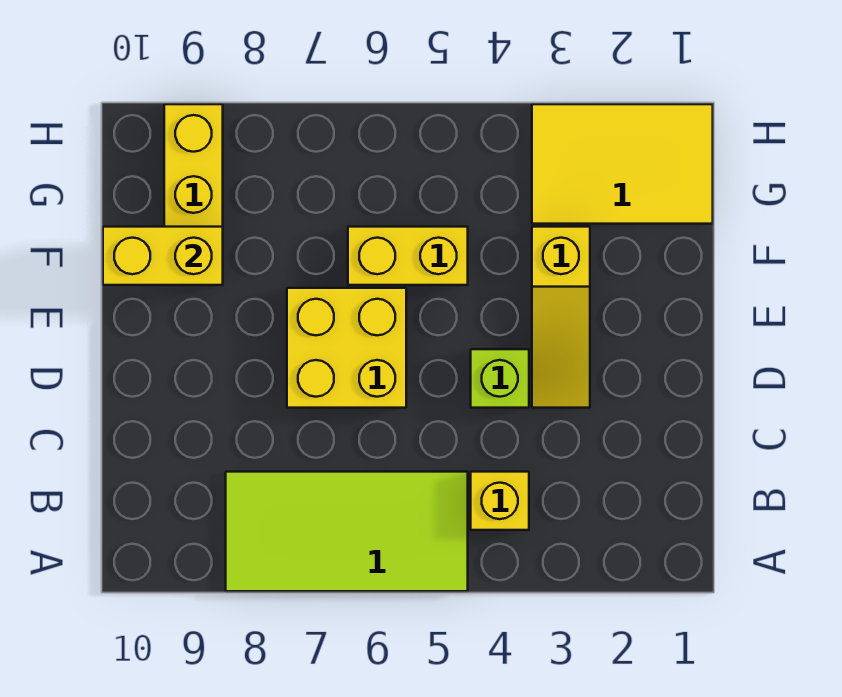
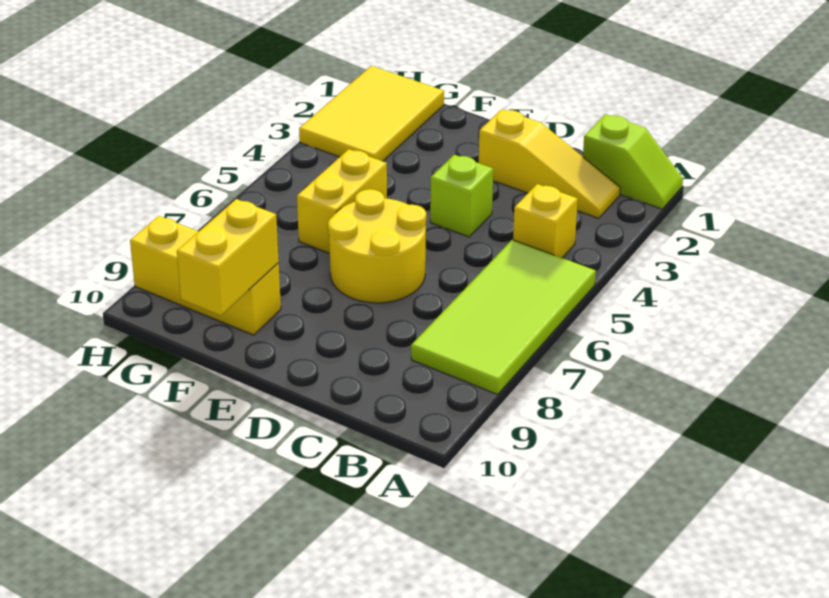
none -> lime 1x2 slope [583,114,683,209]
yellow 1x3 slope [532,227,590,408] -> yellow 1x3 slope moved to [479,109,620,218]
yellow 2x2 brick [287,288,406,408] -> yellow 2x2 round brick [328,189,426,303]

